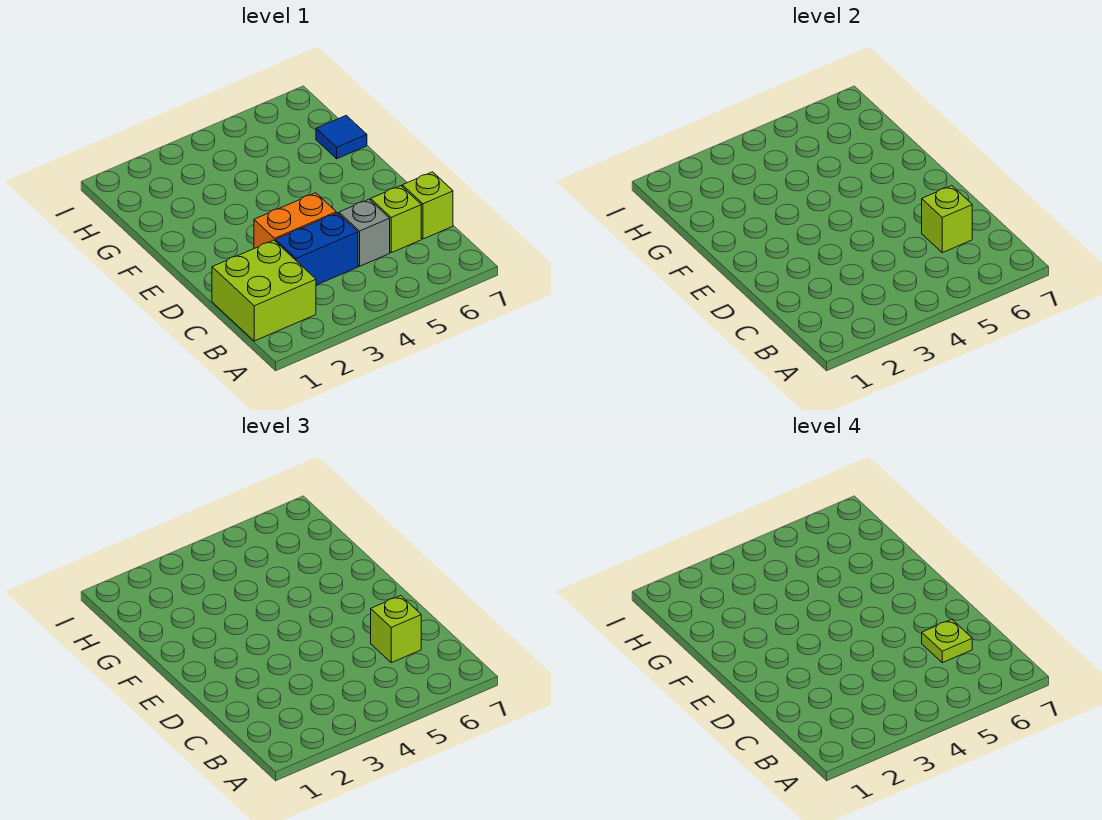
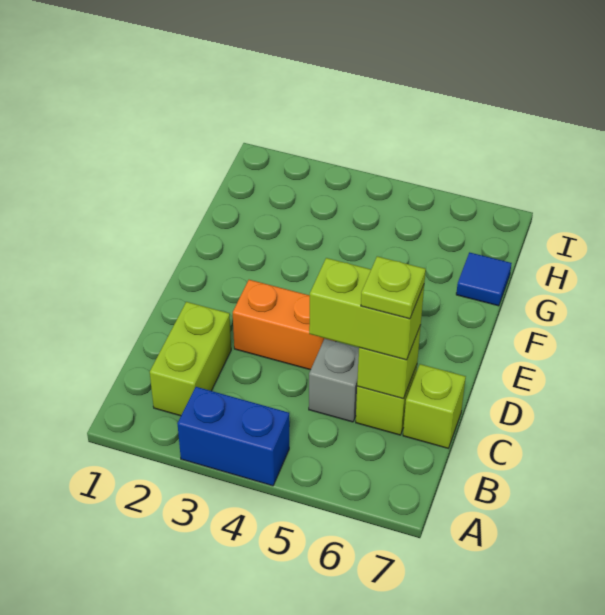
lime 2x2 brick [212,240,316,341] -> lime 1x2 brick [150,302,231,416]
blue 1x2 brick [276,213,358,285] -> blue 1x2 brick moved to [177,387,289,486]
lime 1x1 brick [371,596,421,663] -> lime 1x2 brick [309,258,424,360]

